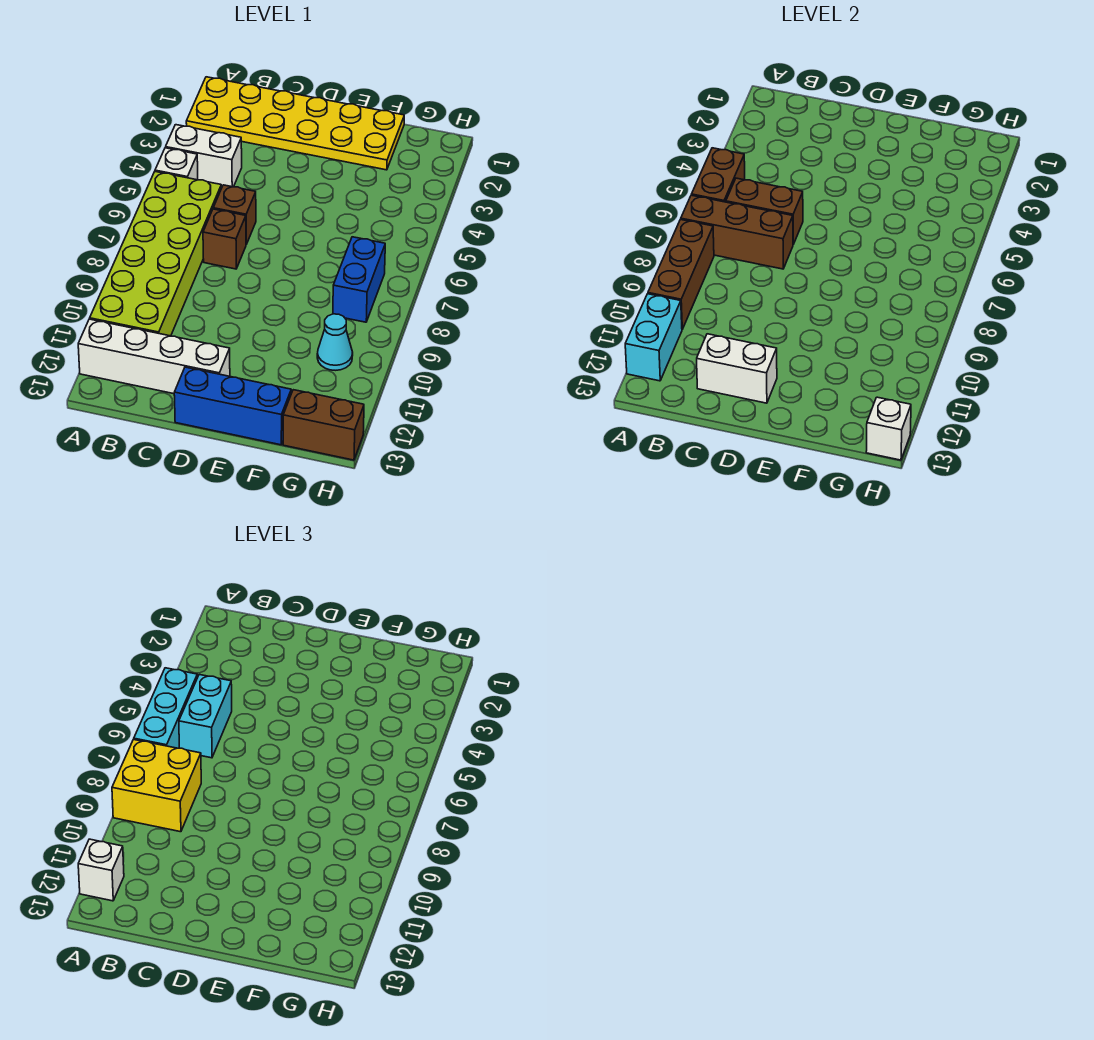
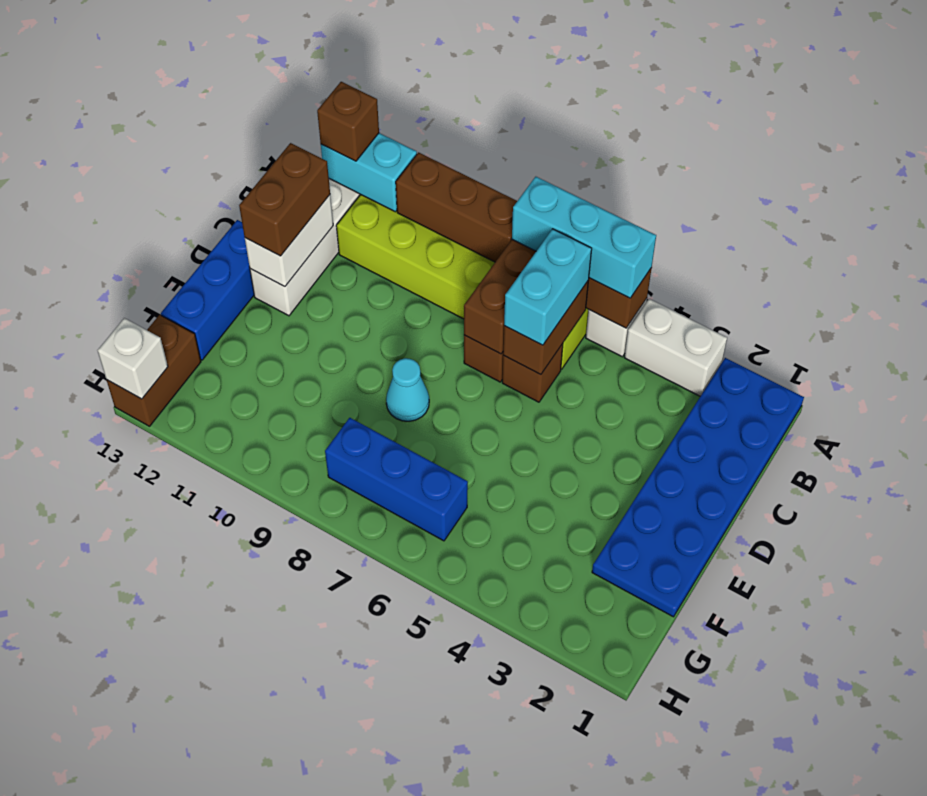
yellow 2x6 plate [186,77,404,170] -> blue 2x6 plate [592,358,804,617]
white 1x2 brick [166,125,242,188] -> white 1x2 brick turned to [624,299,727,396]
yellow 2x2 brick [112,739,201,832] -> none
white 1x1 brick [78,839,124,901] -> brown 1x1 brick [317,82,379,161]
cyan 1x2 brick [179,675,232,758] -> cyan 1x2 brick turned to [504,229,592,345]
none -> brown 1x2 brick [239,143,330,256]
blue 1x2 brick [333,237,385,322] -> blue 1x3 brick [325,418,468,541]
cyan 1x1 cone [317,314,353,370] -> cyan 1x1 cone moved to [386,358,429,421]

